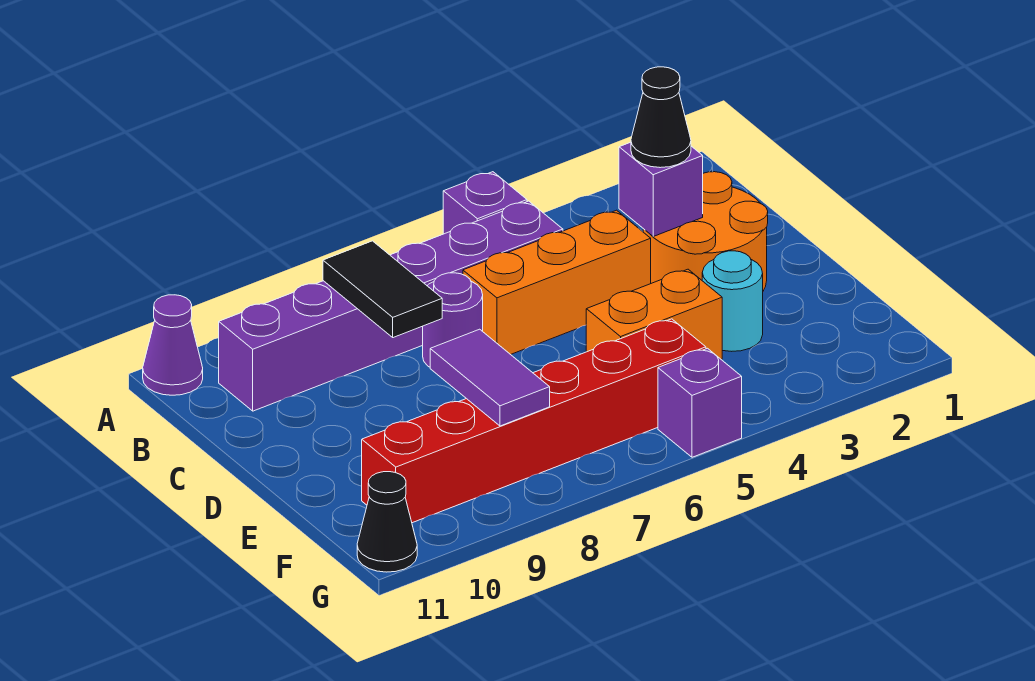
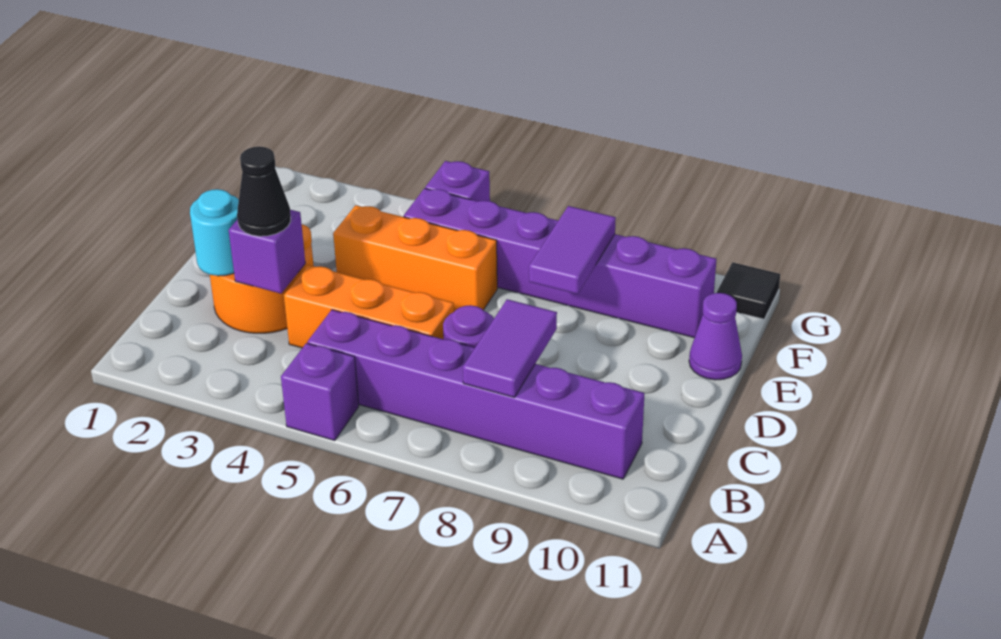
purple 1x1 cone [143,295,203,395] -> purple 1x1 cone moved to [689,293,742,380]
black 1x2 tile [323,241,442,338] -> purple 1x2 tile [463,299,557,398]
cyan 1x1 round brick [702,251,763,351] -> cyan 1x1 round brick moved to [190,189,239,276]
orange 1x2 brick [586,269,722,360] -> orange 1x3 brick [333,205,497,312]
red 1x6 brick [362,319,706,523] -> purple 1x6 brick [404,188,716,338]
black 1x1 cone [357,472,417,572] -> black 1x1 tile [717,262,780,319]

